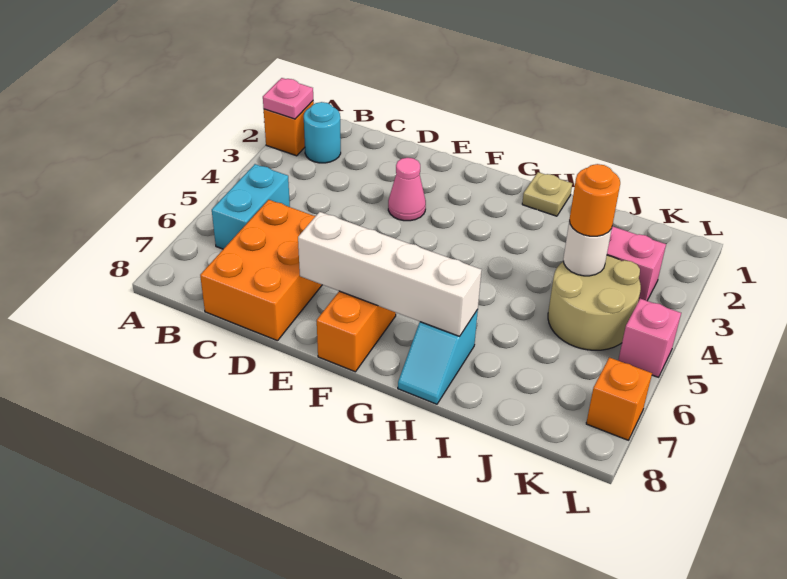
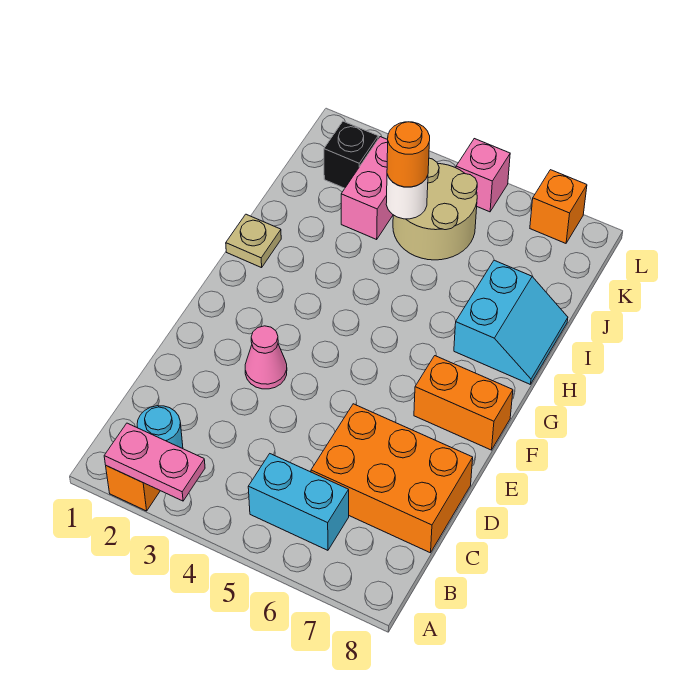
pink 1x1 plate [263,78,313,119] -> pink 1x2 plate [104,423,205,501]
white 1x4 brick [298,212,482,336] -> none
cyan 1x2 slope [398,309,478,404] -> cyan 2x2 slope [454,260,568,384]
none -> black 1x1 brick [324,121,378,188]

